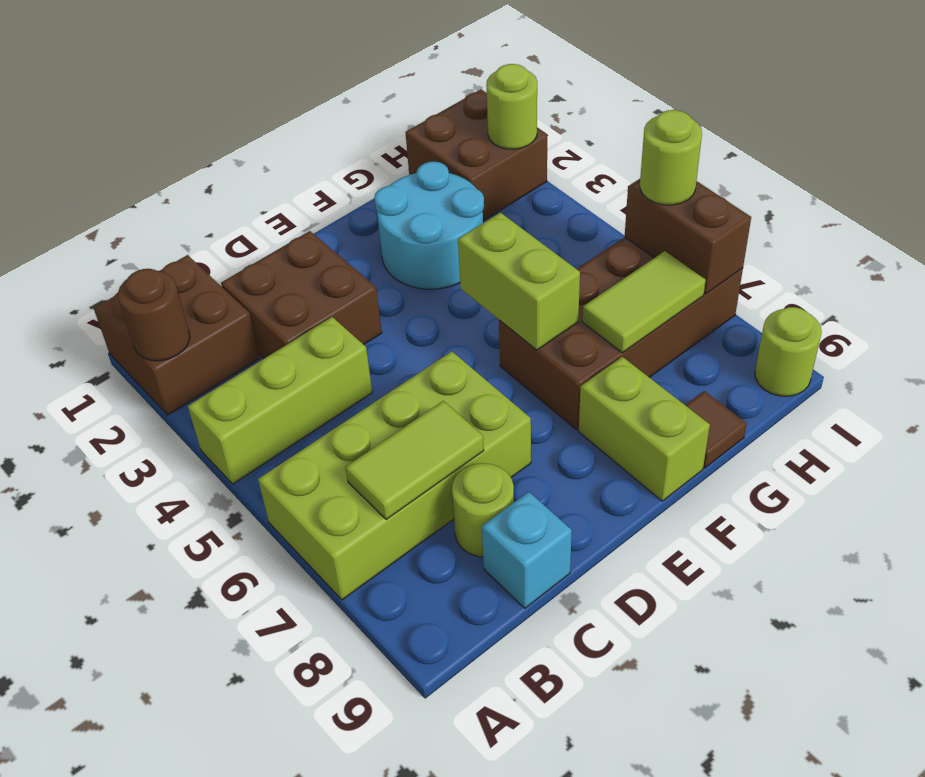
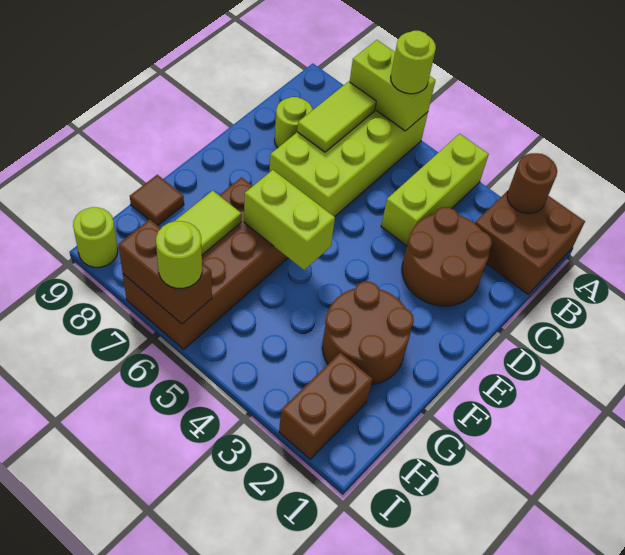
brown 2x2 brick [221,231,382,359] -> brown 2x2 round brick [402,207,492,306]
cyan 1x1 brick [482,492,572,608] -> none
cyan 2x2 round brick [374,162,484,289] -> brown 2x2 round brick [322,282,414,385]
lime 1x2 brick [579,357,710,501] -> lime 1x2 brick moved to [350,40,435,131]
brown 2x2 brick [405,89,547,221] -> brown 1x2 brick [279,353,372,459]
lime 1x1 round brick [486,64,537,149] -> lime 1x1 round brick moved to [391,31,436,94]

